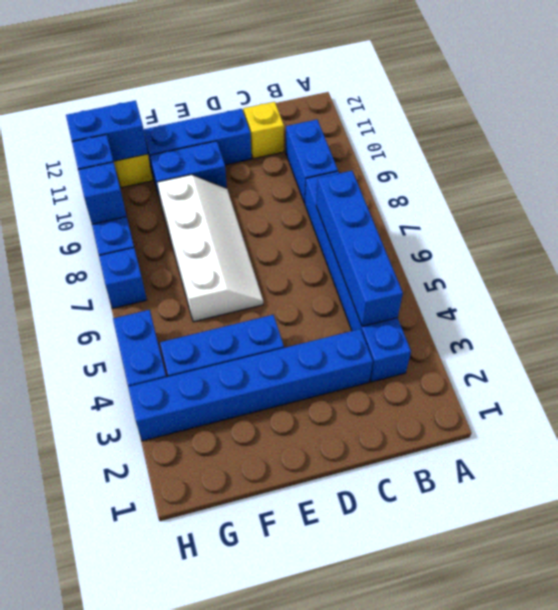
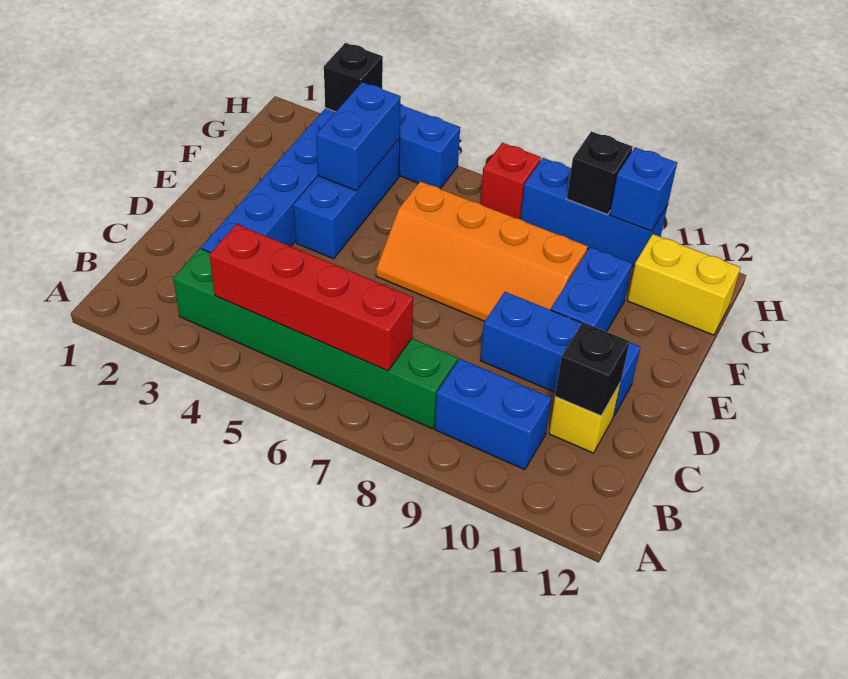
blue 1x6 brick [305,171,411,382] -> green 1x6 brick [173,249,457,429]
blue 1x4 brick [316,171,403,326] -> red 1x4 brick [209,224,413,371]
none -> black 1x1 brick [555,322,630,416]
blue 1x3 brick [144,109,251,177] -> blue 1x3 brick turned to [480,292,640,417]
white 2x4 slope [157,175,263,322] -> orange 2x4 slope [376,181,588,321]
blue 1x2 brick [66,101,148,161] -> blue 1x2 brick moved to [316,82,401,191]
none -> black 1x1 brick [324,43,383,112]
blue 1x1 brick [99,248,147,308] -> red 1x1 brick [480,143,541,219]
blue 1x1 brick [78,162,127,224] -> black 1x1 brick [567,131,633,215]

